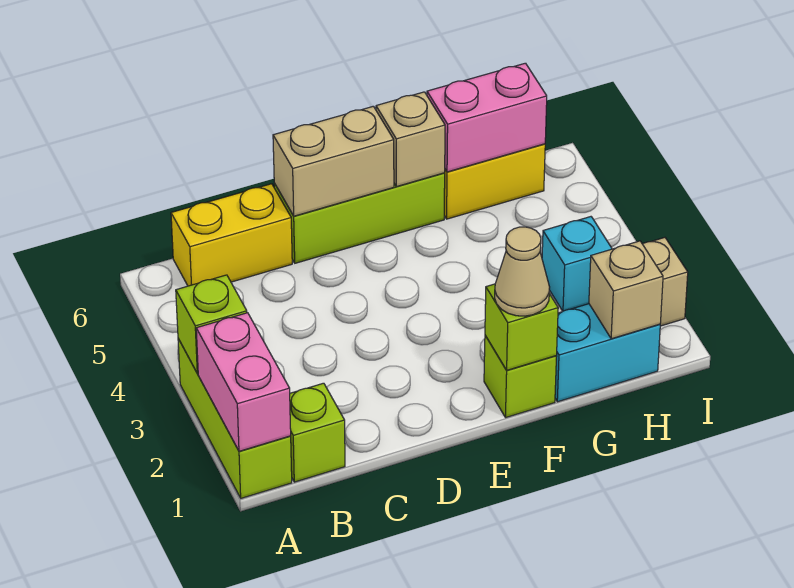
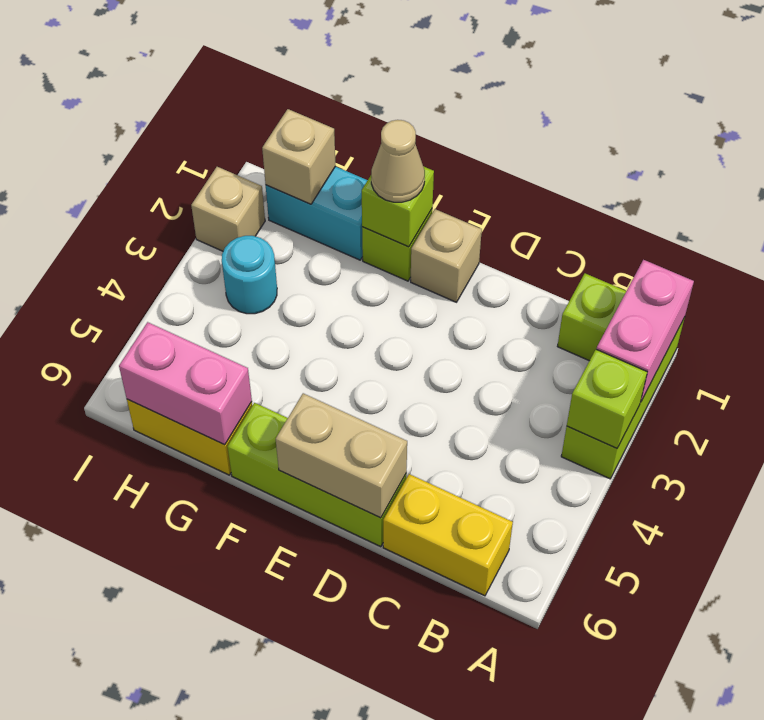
tan 1x1 brick [376,92,445,187] -> tan 1x1 brick moved to [411,209,482,302]
cyan 1x1 brick [542,217,612,311] -> cyan 1x1 round brick [222,236,277,314]

